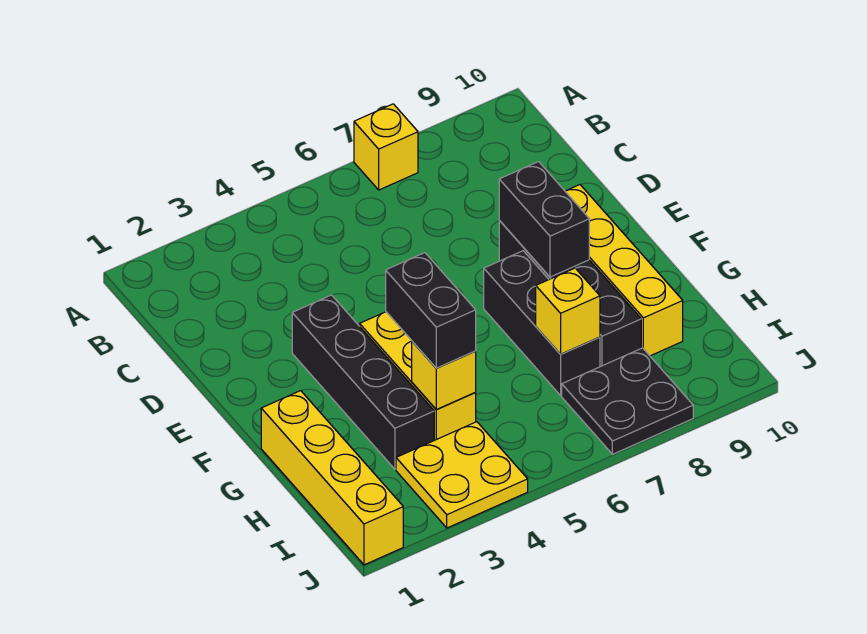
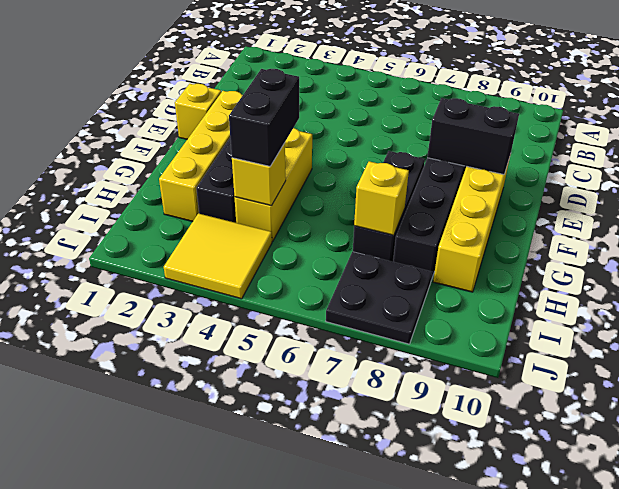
yellow 1x1 brick [354,104,418,190] -> yellow 1x1 brick moved to [175,84,221,139]
black 1x2 brick [499,162,589,277] -> black 1x2 brick turned to [427,98,519,174]
yellow 1x4 brick [261,391,403,565] -> yellow 1x4 brick moved to [159,91,243,222]
yellow 2x2 plate [396,422,528,528] -> yellow 2x2 tile [164,213,272,299]

